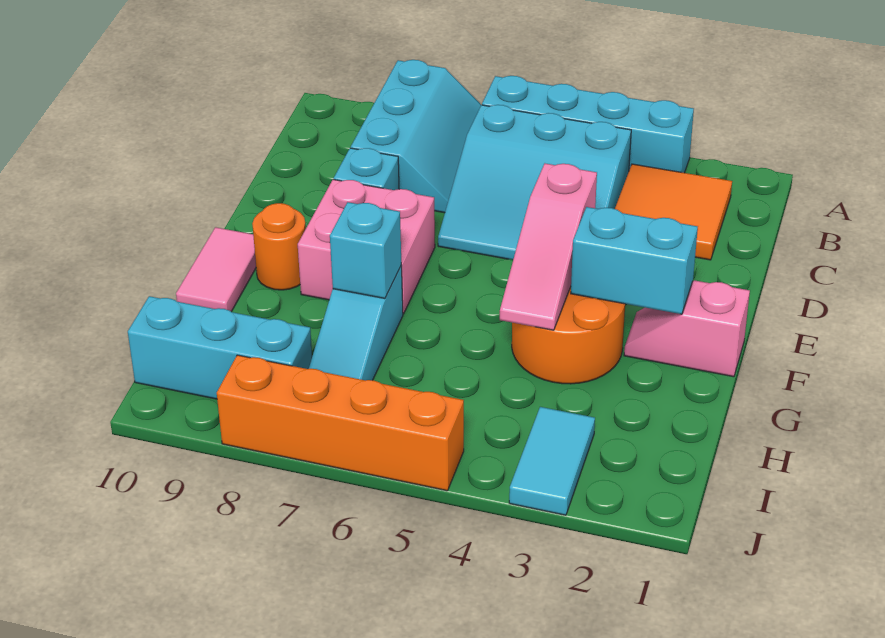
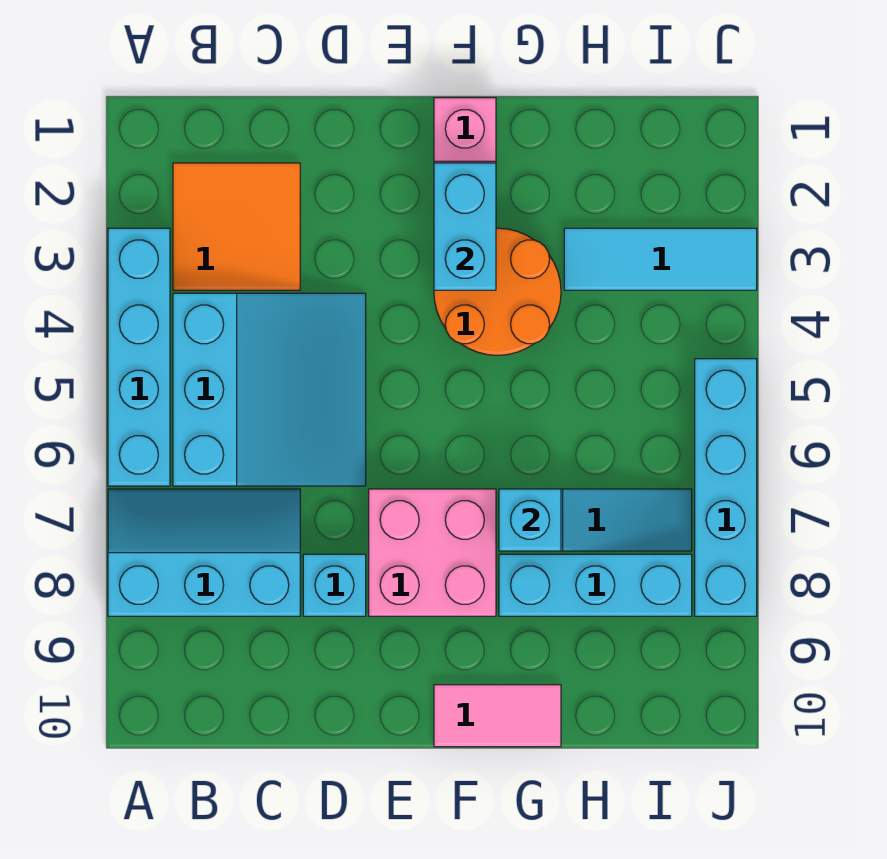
pink 1x3 slope [500,164,597,330] -> none
orange 1x1 round brick [252,203,306,290] -> none
cyan 1x2 tile [509,407,595,515] -> cyan 1x3 tile [564,228,757,290]
cyan 1x3 brick [128,296,312,399] -> cyan 1x3 brick turned to [499,554,692,616]
orange 1x4 brick [217,355,464,491] -> cyan 1x4 brick [695,359,757,616]

